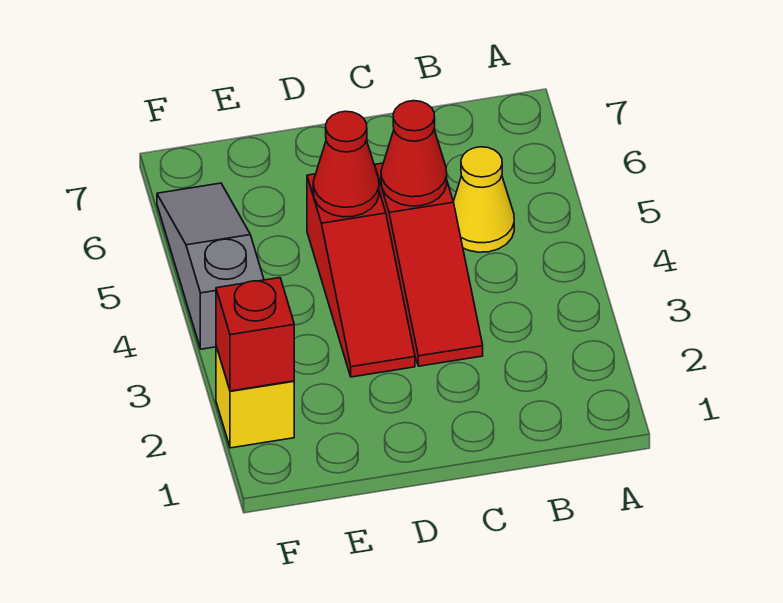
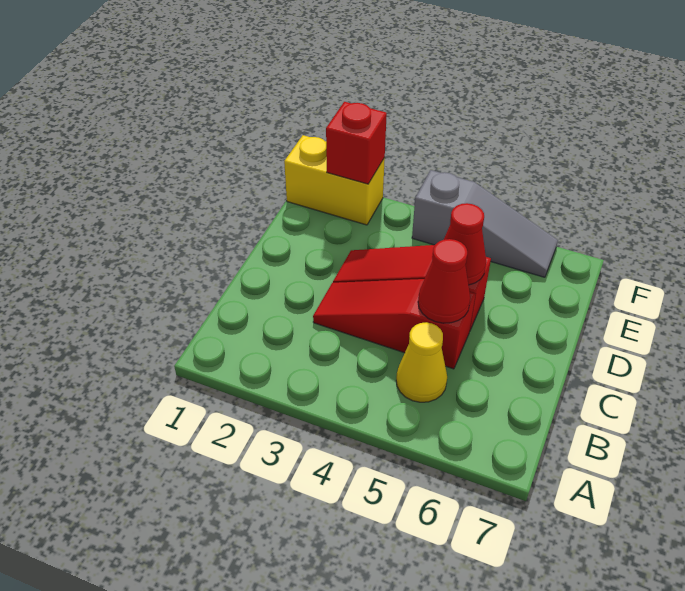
yellow 1x1 brick [216,346,294,448] -> yellow 1x2 brick [284,135,385,225]

